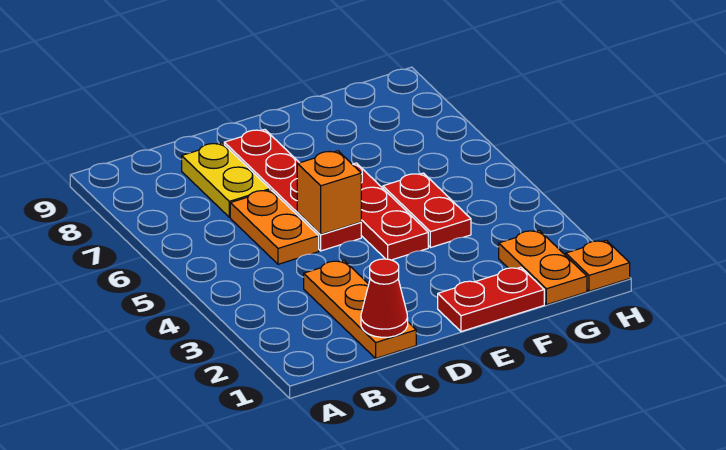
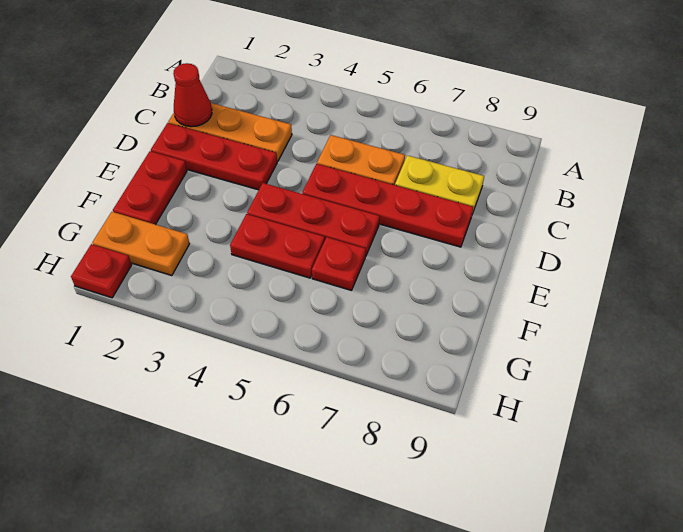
none -> red 1x3 plate [151,123,277,190]
orange 1x1 brick [297,151,361,234] -> none
none -> red 1x1 plate [312,237,366,291]
orange 1x1 plate [566,240,630,291] -> red 1x1 plate [71,244,132,298]

